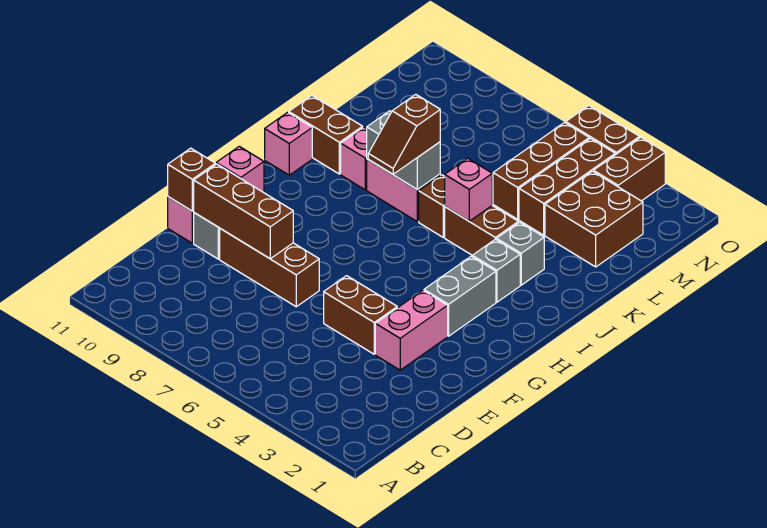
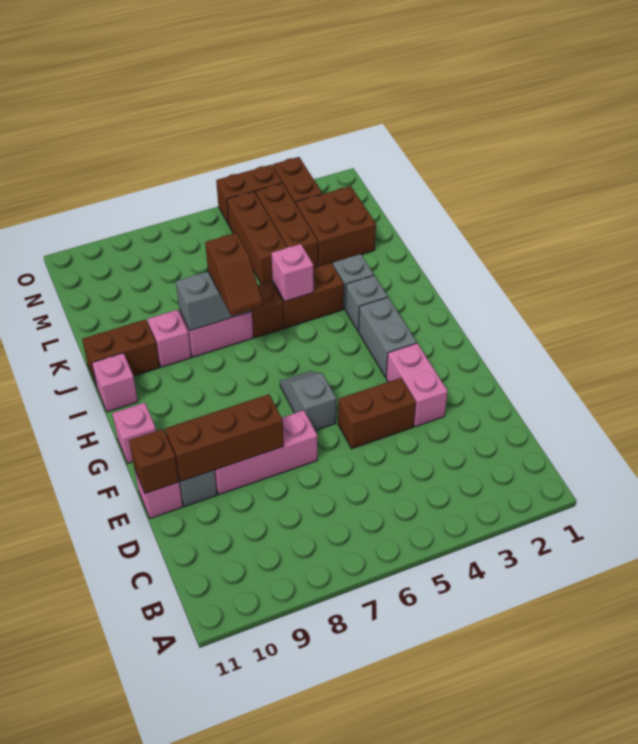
brown 1x3 brick [220,229,319,307] -> pink 1x3 brick [215,410,317,495]
none -> grey 1x2 slope [280,371,336,431]

